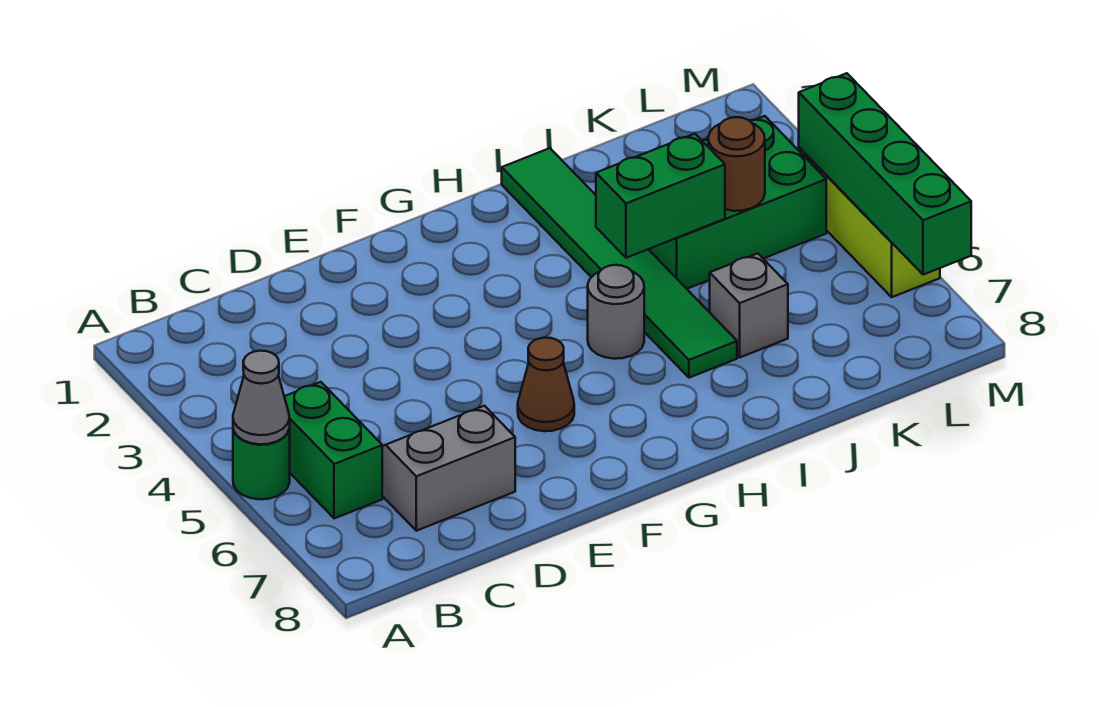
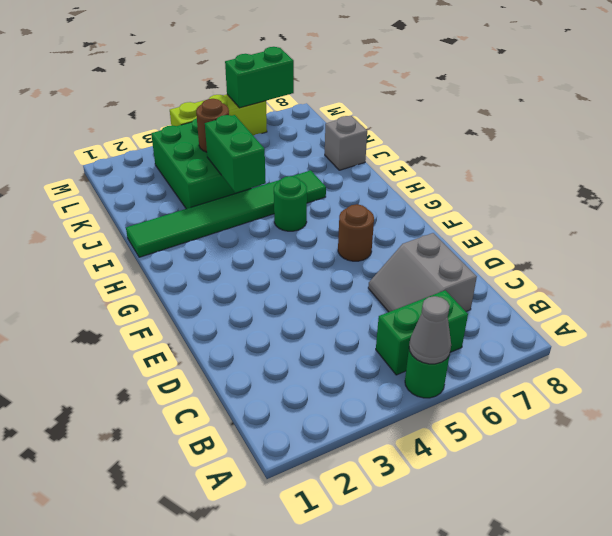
brown 1x1 cone [518,338,574,431] -> brown 1x1 round brick [338,204,374,261]
grey 1x1 round brick [588,265,644,359] -> green 1x1 round brick [274,176,307,231]
grey 1x1 brick [710,253,788,357] -> grey 1x1 brick moved to [325,116,367,170]
green 1x4 brick [799,73,971,275] -> green 1x2 brick [225,47,294,108]

